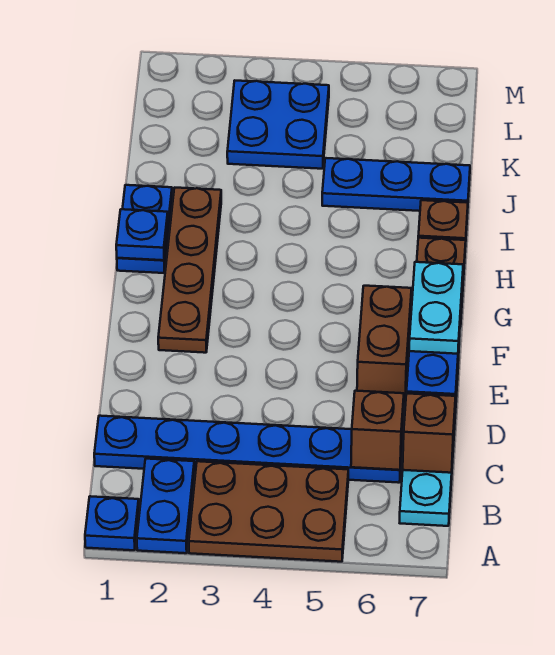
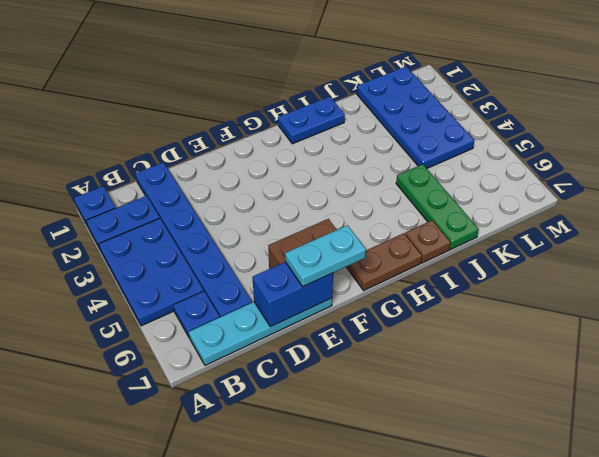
brown 2x3 plate [189,461,348,562] -> blue 2x3 plate [99,218,204,326]
brown 1x1 brick [351,391,404,470] -> none
brown 1x1 brick [403,393,456,473] -> none
brown 1x4 plate [158,188,221,353] -> none
blue 1x1 plate [116,209,168,260] -> blue 1x1 plate moved to [173,291,220,338]
blue 1x3 plate [322,158,470,211] -> green 1x3 plate [396,164,479,249]
blue 2x2 plate [227,81,329,169] -> blue 2x4 plate [357,66,474,168]

